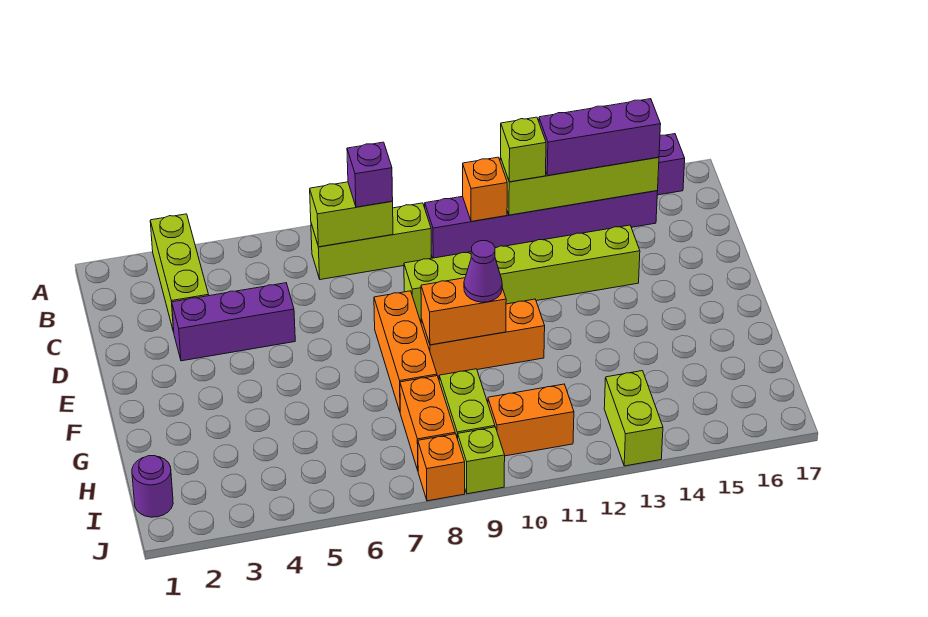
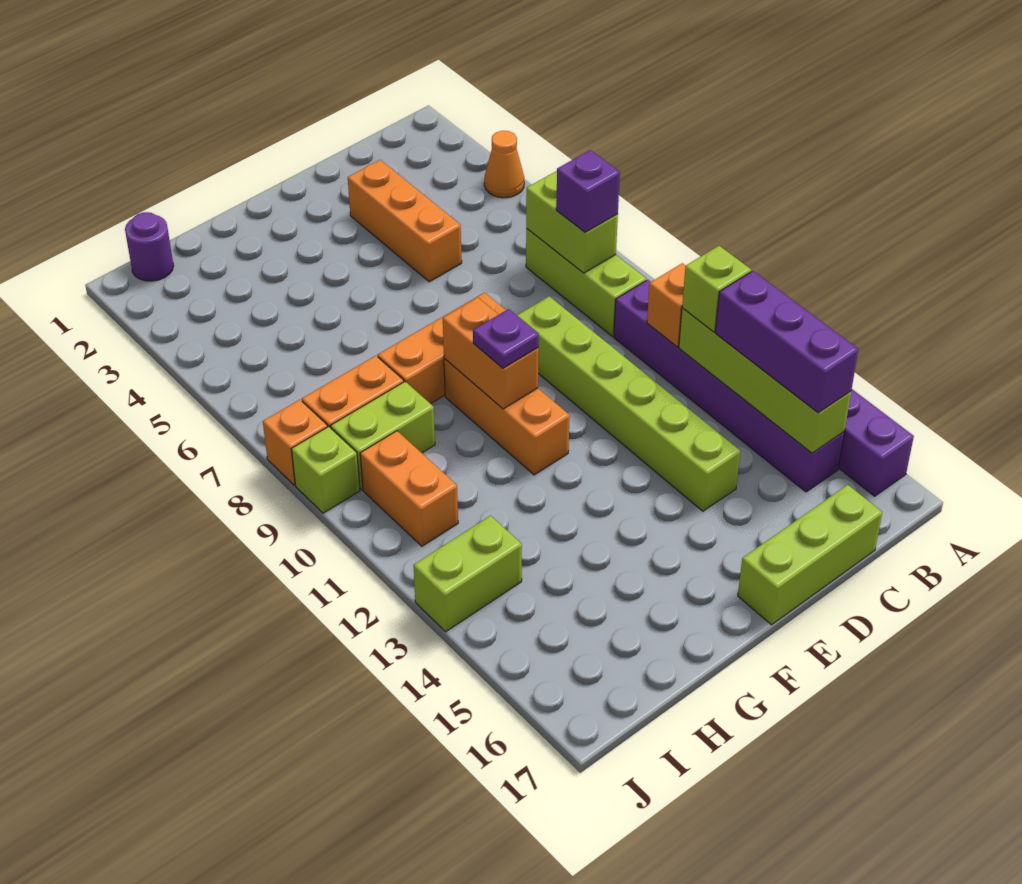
lime 1x3 brick [150,214,209,332] -> lime 1x3 brick moved to [738,485,882,625]
none -> orange 1x1 cone [484,131,524,198]
purple 1x3 brick [172,283,295,361] -> orange 1x3 brick [348,160,462,282]
purple 1x1 cone [464,241,502,302] -> purple 1x1 plate [473,309,539,368]

